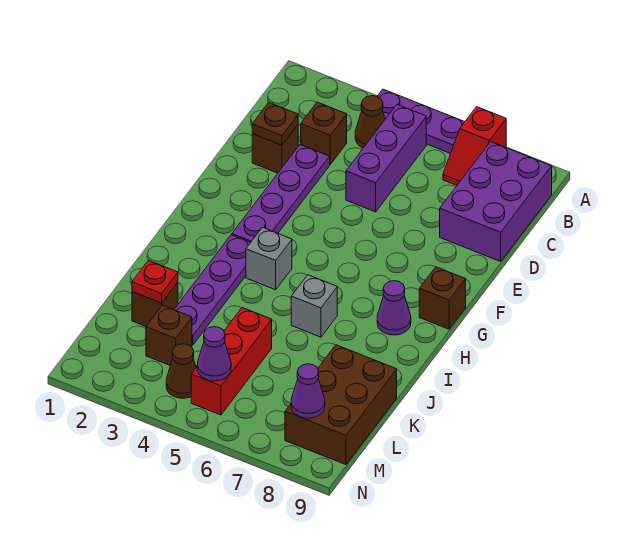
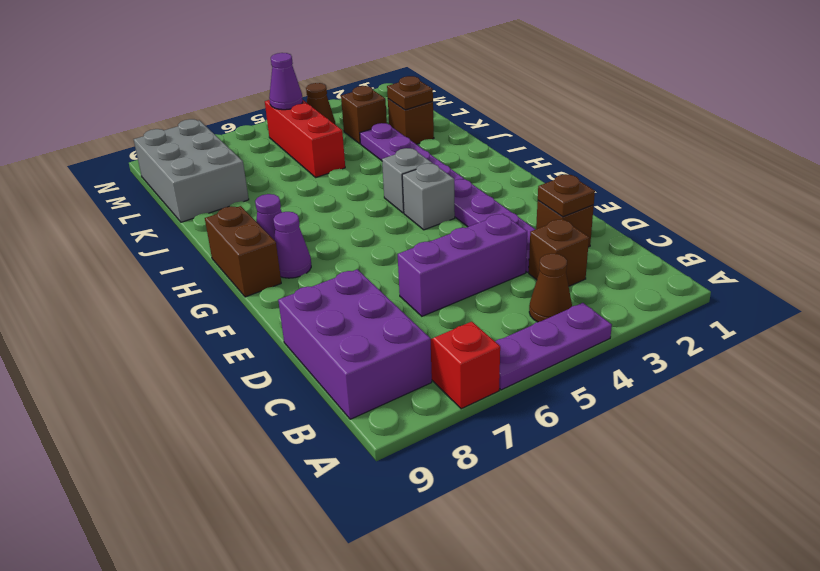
purple 1x3 brick [346,105,426,212] -> purple 1x3 brick turned to [398,214,527,316]
brown 1x1 brick [419,267,466,329] -> brown 1x2 brick [205,206,281,297]
grey 1x1 brick [291,275,337,337] -> grey 1x1 brick moved to [402,163,455,230]
red 1x1 plate [132,260,178,303] -> brown 1x1 plate [387,76,433,110]
brown 2x3 brick [285,345,397,465] -> grey 2x3 brick [134,119,249,222]
purple 1x1 cone [291,364,325,418] -> purple 1x1 cone moved to [273,212,311,278]

